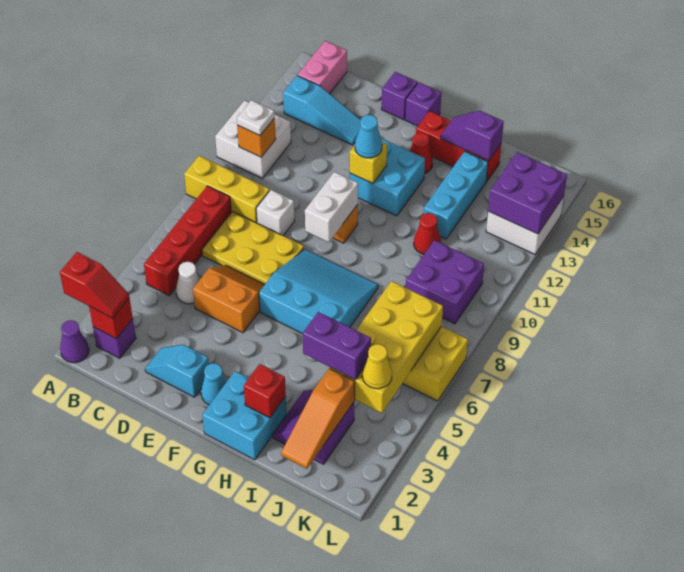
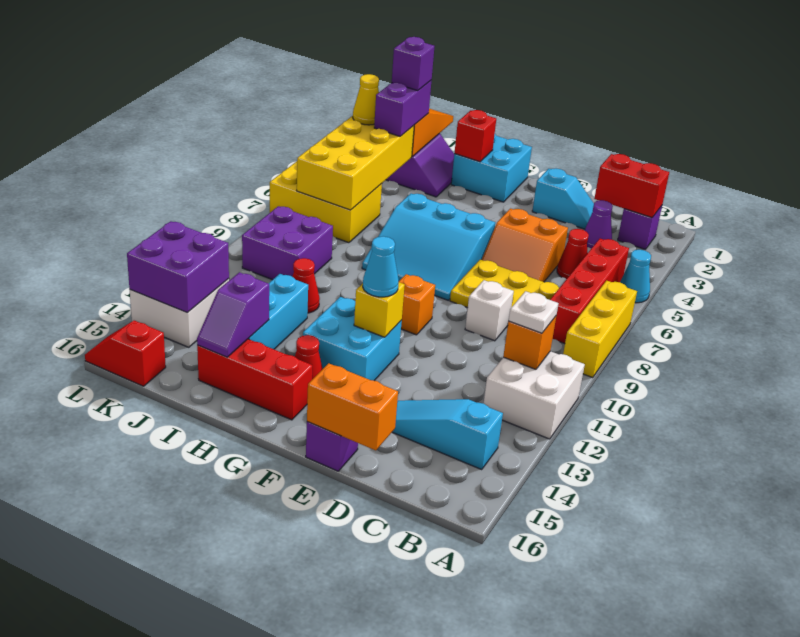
purple 1x1 cone [60,320,89,363] -> purple 1x1 cone moved to [584,200,613,249]
red 1x2 slope [60,252,129,318] -> red 1x2 slope moved to [85,321,166,386]
yellow 1x3 brick [184,156,270,223] -> yellow 1x3 brick turned to [563,281,637,378]
red 1x1 brick [89,298,133,339] -> red 1x2 brick [594,154,669,218]
pink 1x2 brick [298,41,347,94] -> none
white 1x1 cone [176,262,200,304] -> red 1x1 cone [557,229,589,279]
none -> orange 1x2 brick [307,363,398,450]
cyan 1x1 cone [201,363,226,405] -> cyan 1x1 cone moved to [620,250,651,303]
white 1x2 brick [305,172,358,242] -> none
purple 1x1 brick [405,82,441,126] -> purple 1x1 brick moved to [392,37,434,91]
purple 1x2 slope [441,110,504,161] -> purple 1x2 slope turned to [197,272,269,357]
purple 1x2 brick [303,312,371,380] -> purple 1x2 brick turned to [374,80,432,136]

